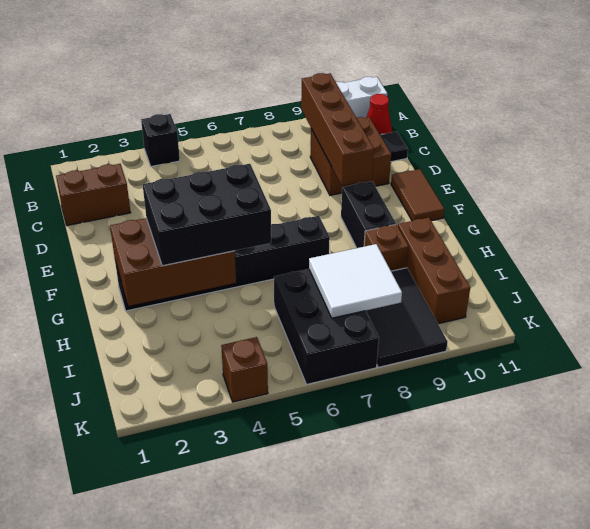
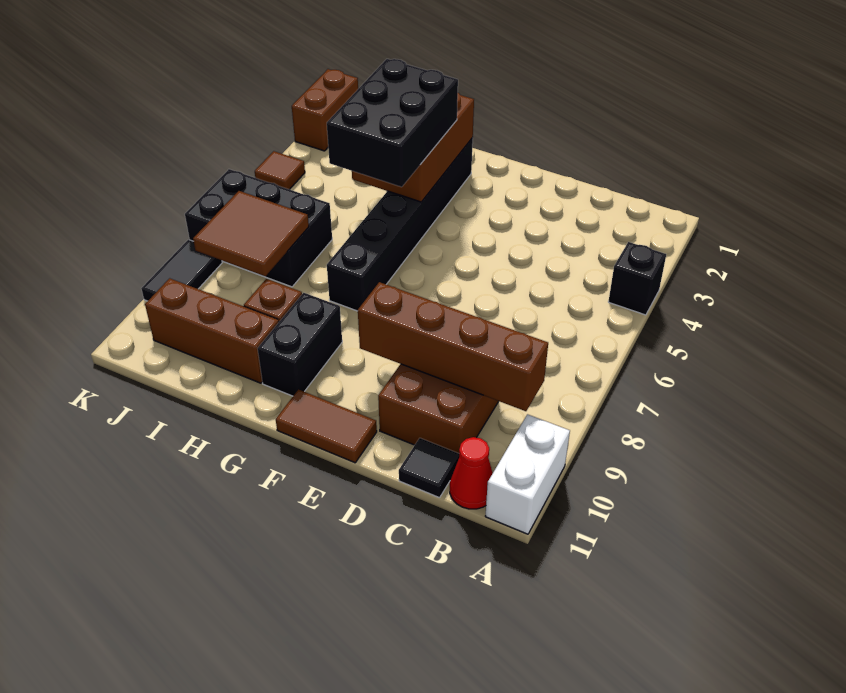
brown 1x2 brick [56,164,131,225] -> brown 1x2 brick moved to [292,69,358,151]
black 1x2 brick [341,181,396,248] -> black 1x2 brick turned to [258,293,342,396]
white 2x2 tile [309,244,402,318] -> brown 2x2 tile [193,191,309,276]
black 2x3 tile [366,268,448,367] -> black 1x2 tile [141,240,222,301]
brown 1x1 brick [221,337,268,402] -> brown 1x1 tile [255,151,305,190]

